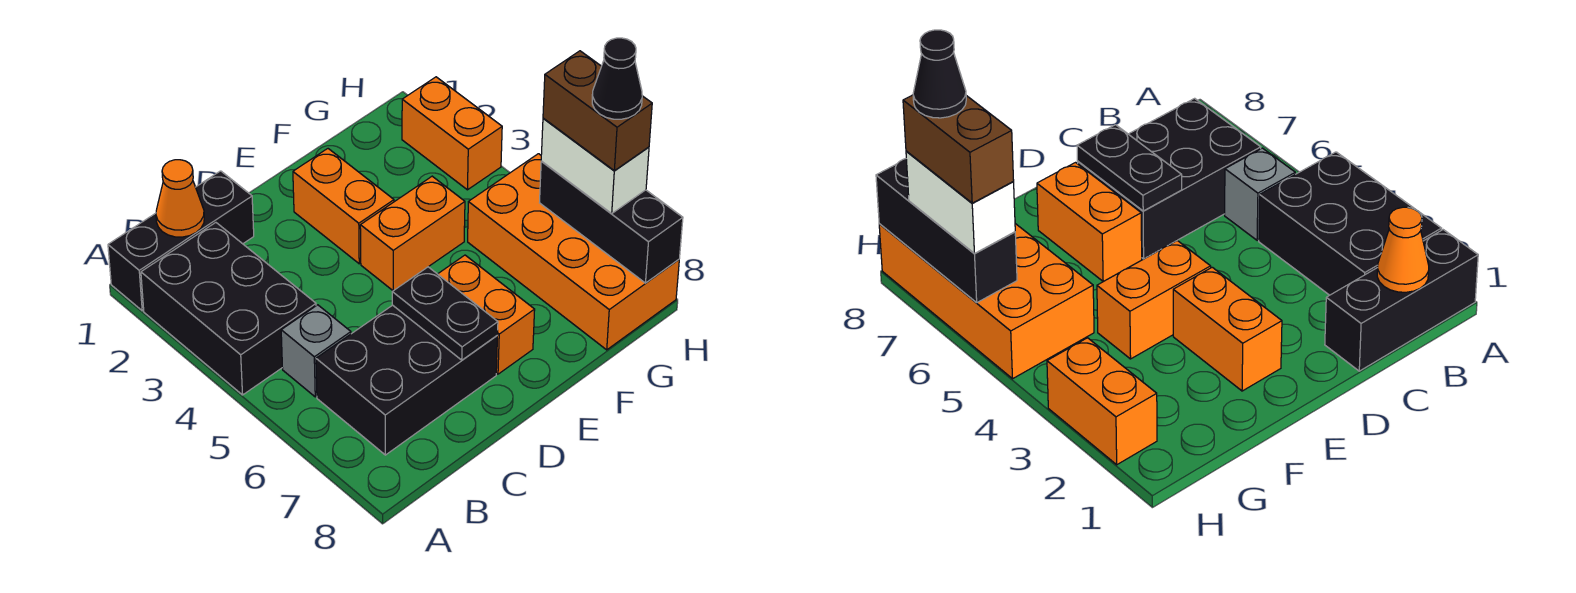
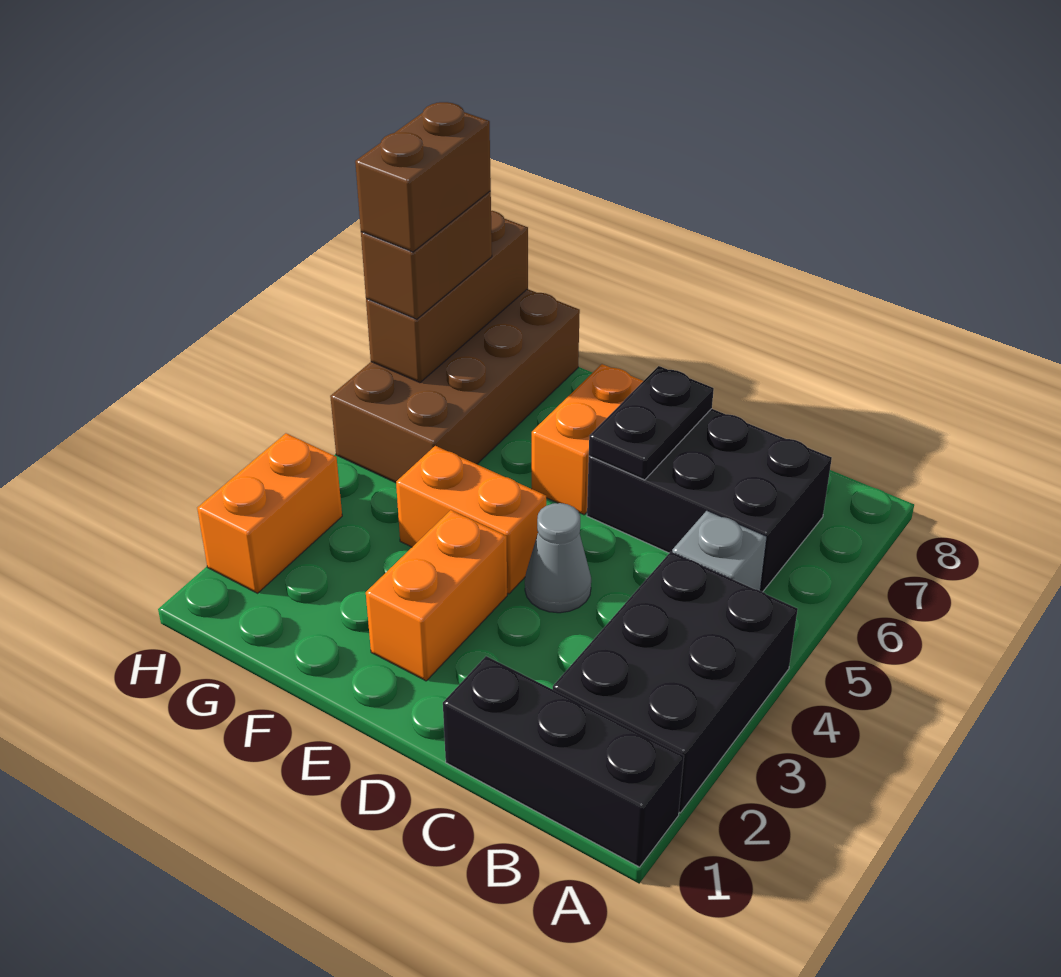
orange 1x1 cone [156,160,204,237] -> none
none -> grey 1x1 cone [525,503,591,613]
orange 2x4 brick [468,154,679,350] -> brown 2x4 brick [330,289,580,483]
black 1x3 brick [540,161,683,283] -> brown 1x3 brick [366,211,528,383]
white 1x2 brick [541,119,649,213] -> brown 1x2 brick [361,191,492,319]
black 1x1 cone [592,38,642,119] -> none

